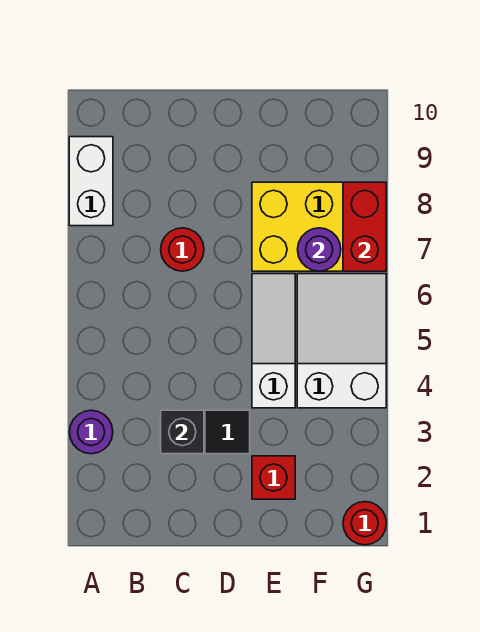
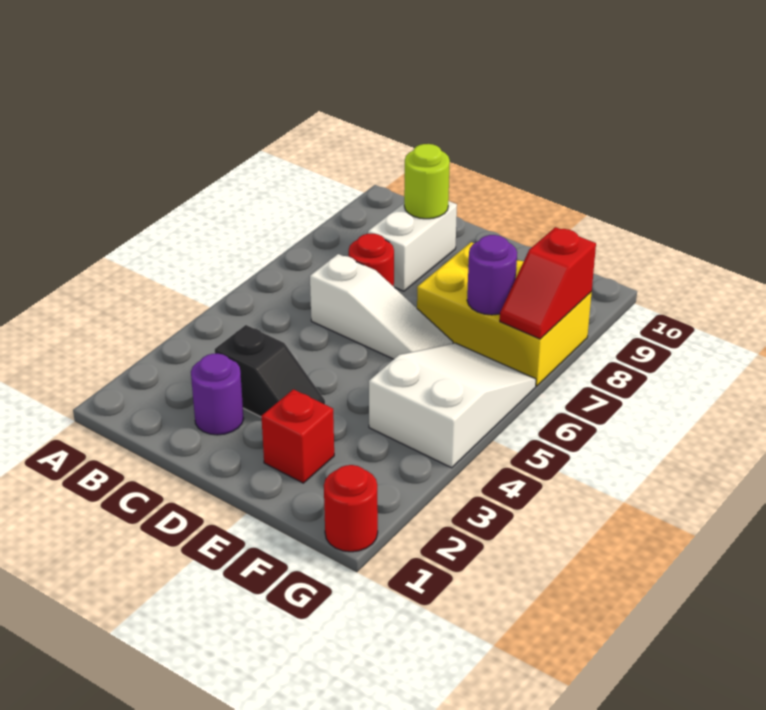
purple 1x1 round brick [70,410,113,454] -> purple 1x1 round brick moved to [191,353,244,435]
white 1x2 brick [69,137,113,226] -> white 1x2 brick moved to [368,201,457,291]
black 1x1 brick [161,410,204,454] -> none
none -> lime 1x1 round brick [404,144,450,219]
white 1x3 slope [252,274,295,408] -> white 1x3 slope turned to [310,254,453,359]
red 1x2 brick [343,182,386,271] -> red 1x2 slope [500,227,596,339]

